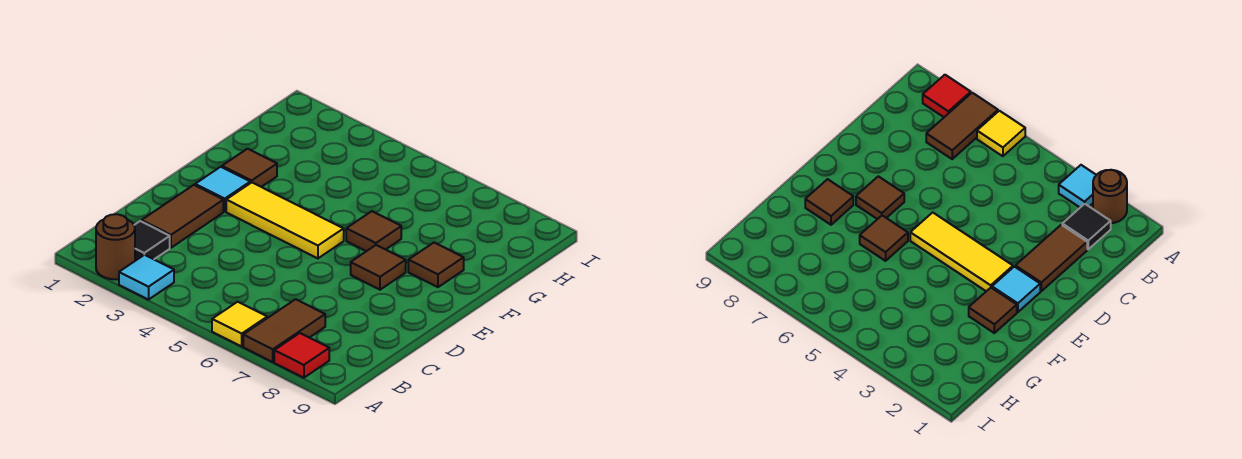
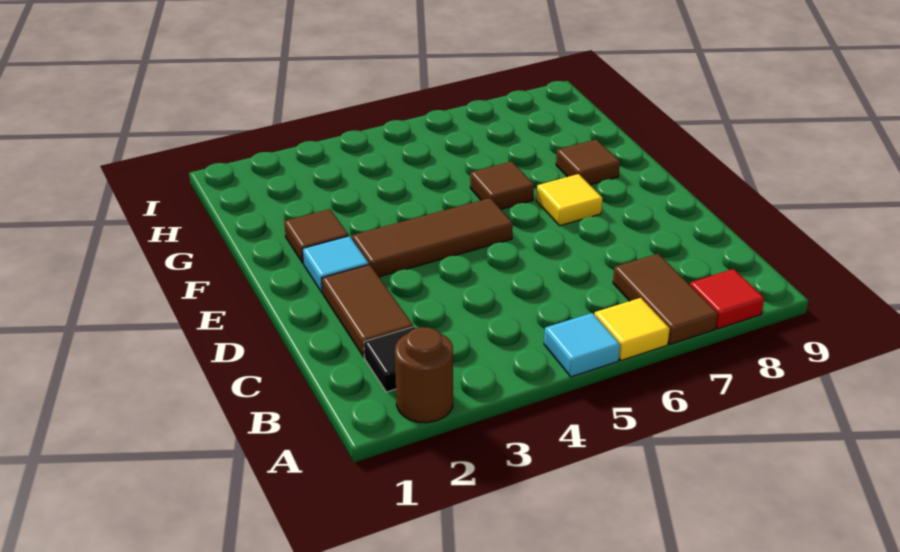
cyan 1x1 tile [119,255,174,300] -> cyan 1x1 tile moved to [544,313,620,377]
yellow 1x3 tile [226,183,344,258] -> brown 1x3 tile [352,198,513,277]
brown 1x1 tile [351,245,406,290] -> yellow 1x1 tile [537,174,603,226]

